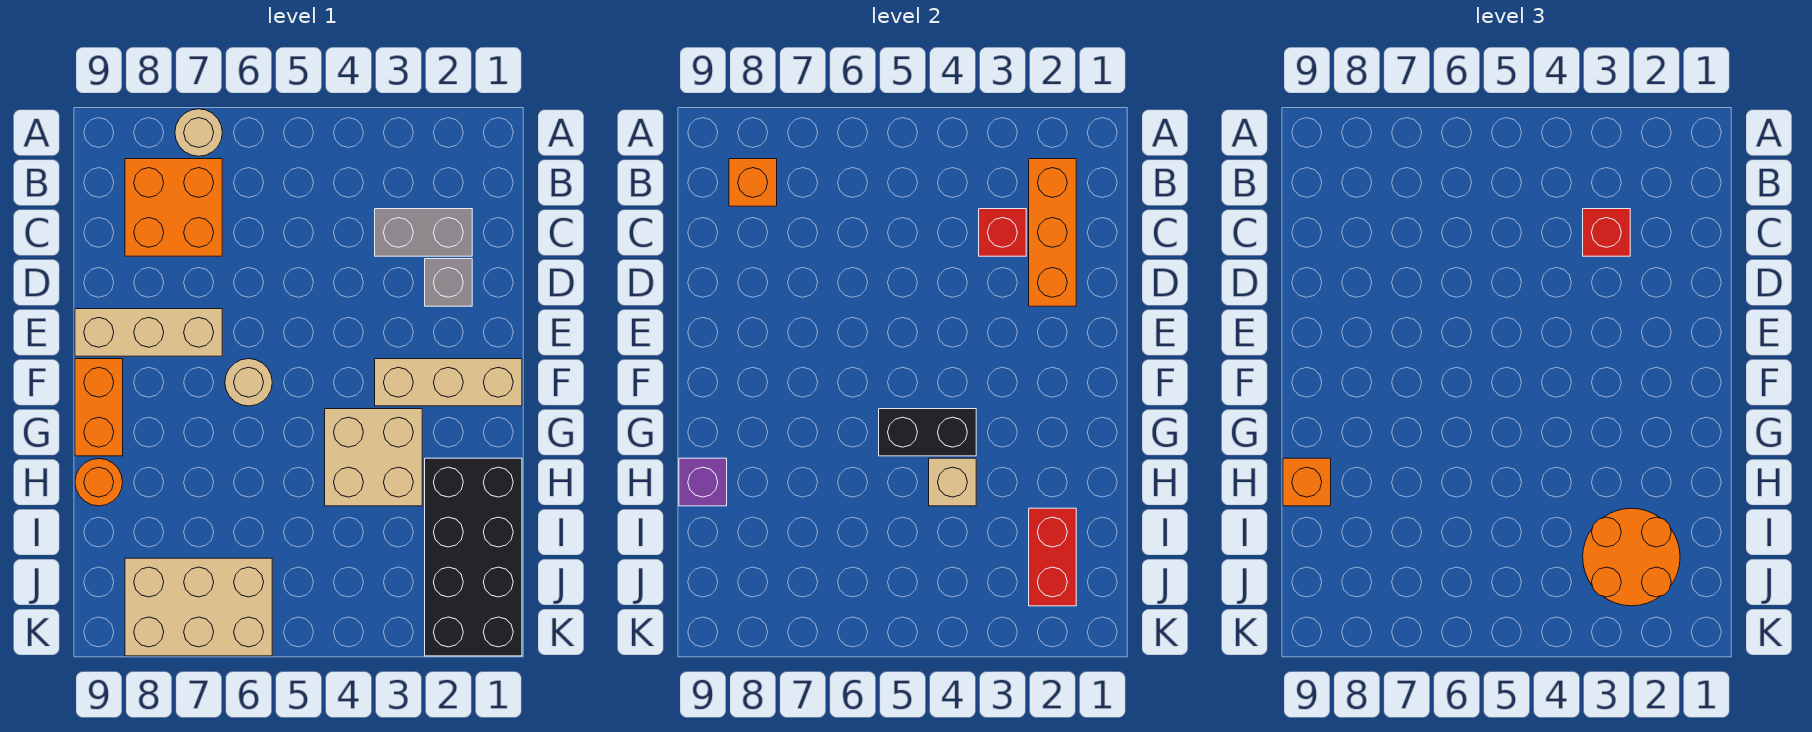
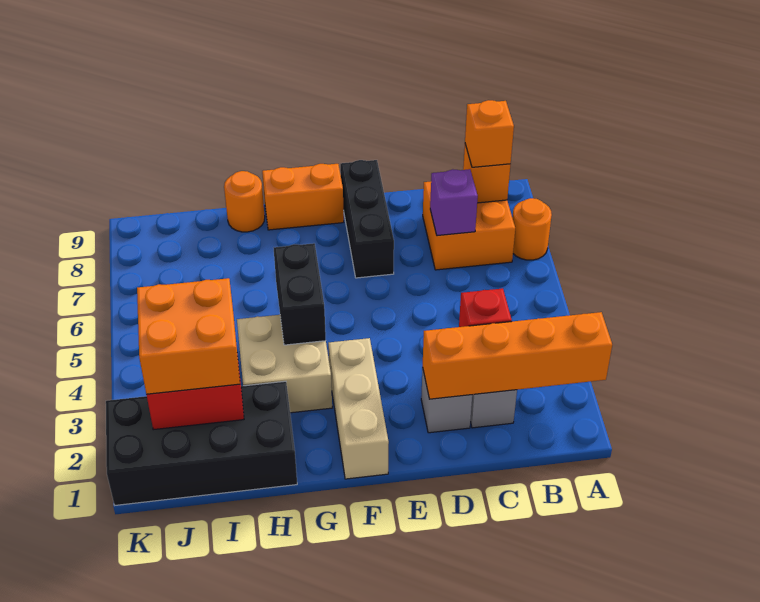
tan 1x1 round brick [175,109,222,156] -> orange 1x1 round brick [512,198,552,260]
orange 1x3 brick [1029,159,1076,306] -> orange 1x4 brick [423,312,612,399]
red 1x1 brick [1583,209,1630,256] -> none
tan 1x3 brick [75,309,222,356] -> black 1x3 brick [340,160,394,278]
tan 1x1 round brick [225,359,272,406] -> none
tan 1x1 brick [929,458,976,506] -> none
purple 1x1 brick [679,458,727,506] -> purple 1x1 brick moved to [430,169,478,236]
orange 1x1 brick [1283,458,1331,506] -> orange 1x1 brick moved to [465,100,514,167]
orange 2x2 round brick [1583,508,1680,606] -> orange 2x2 brick [137,278,240,394]
tan 2x3 brick [125,558,272,656] -> none

